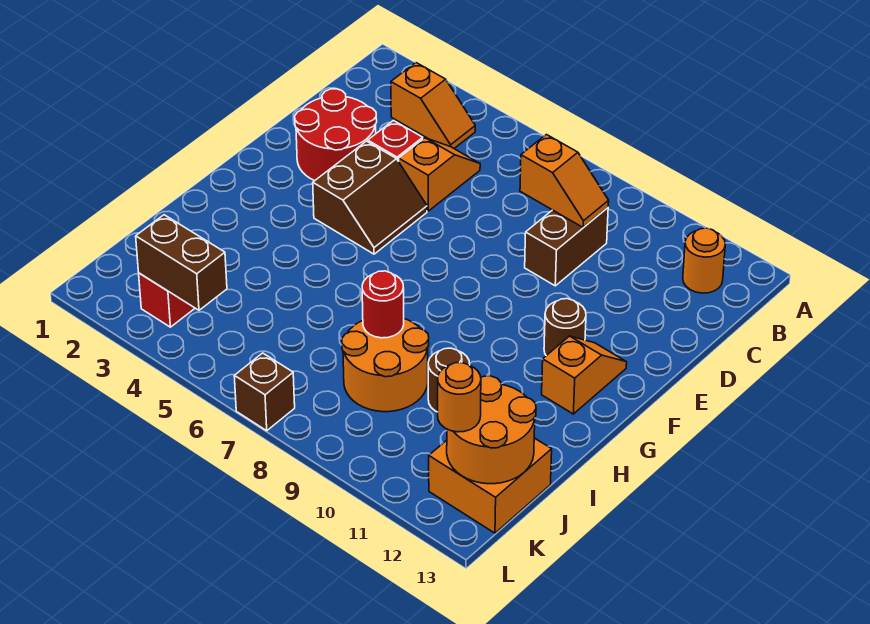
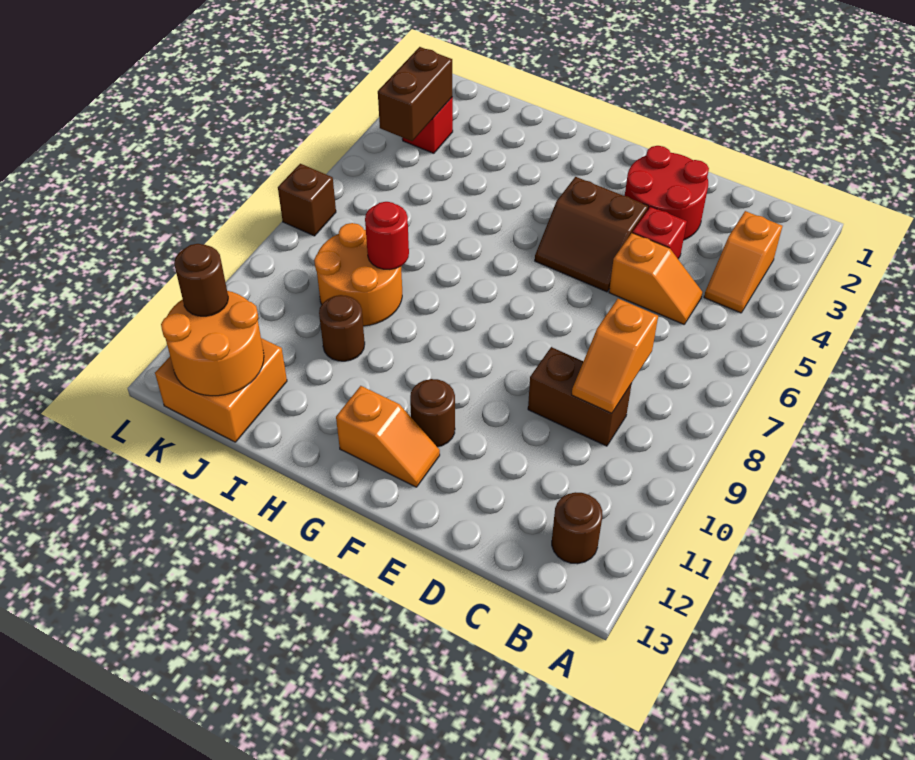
orange 1x1 round brick [683,228,725,293] -> brown 1x1 round brick [552,492,602,564]
orange 1x1 round brick [438,363,481,432] -> brown 1x1 round brick [174,244,228,316]

